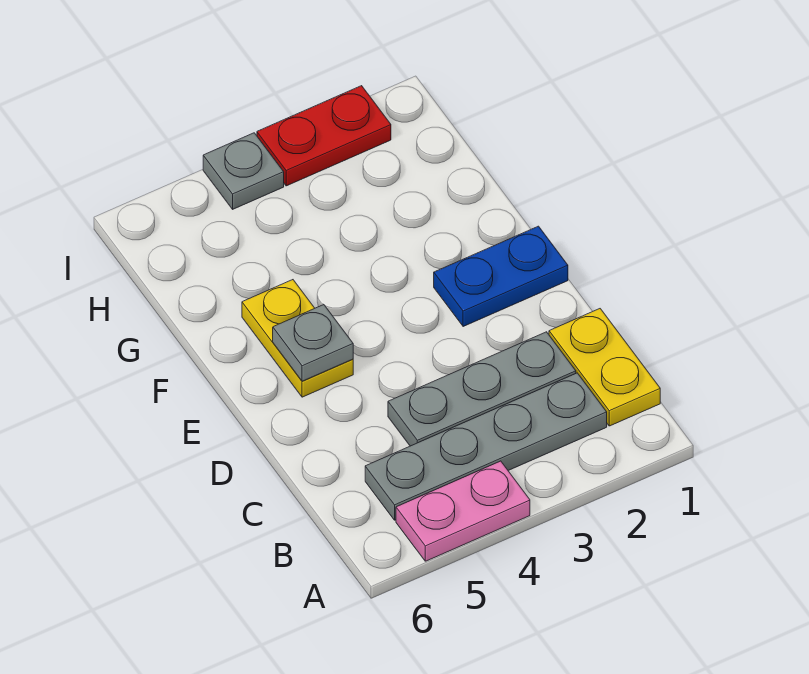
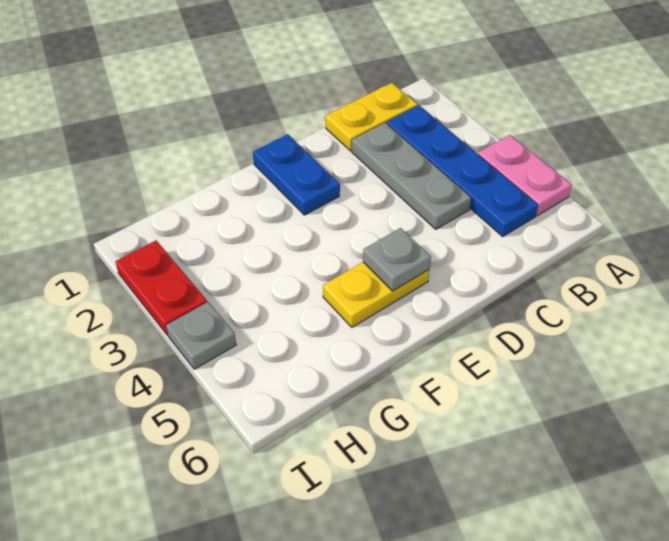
grey 1x4 plate [365,373,607,520] -> blue 1x4 plate [387,105,538,236]

